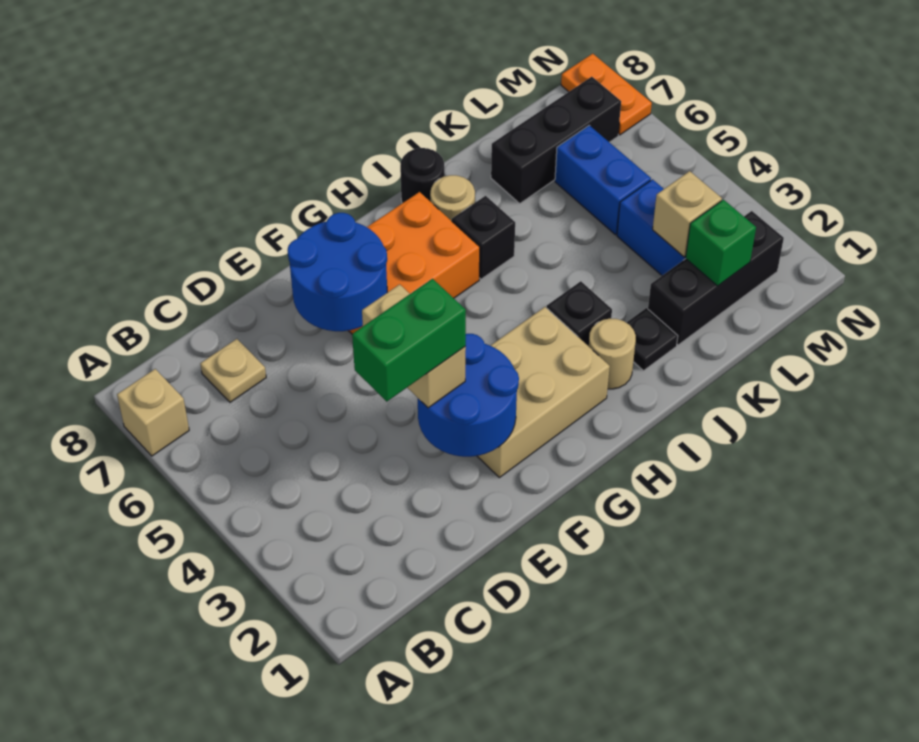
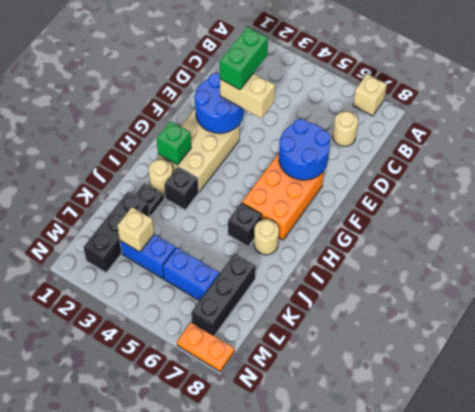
tan 1x1 plate [200,339,266,402] -> tan 1x1 round brick [333,111,358,146]
black 1x1 round brick [400,148,445,203] -> none
green 1x1 brick [686,200,756,286] -> green 1x1 brick moved to [157,121,191,165]

